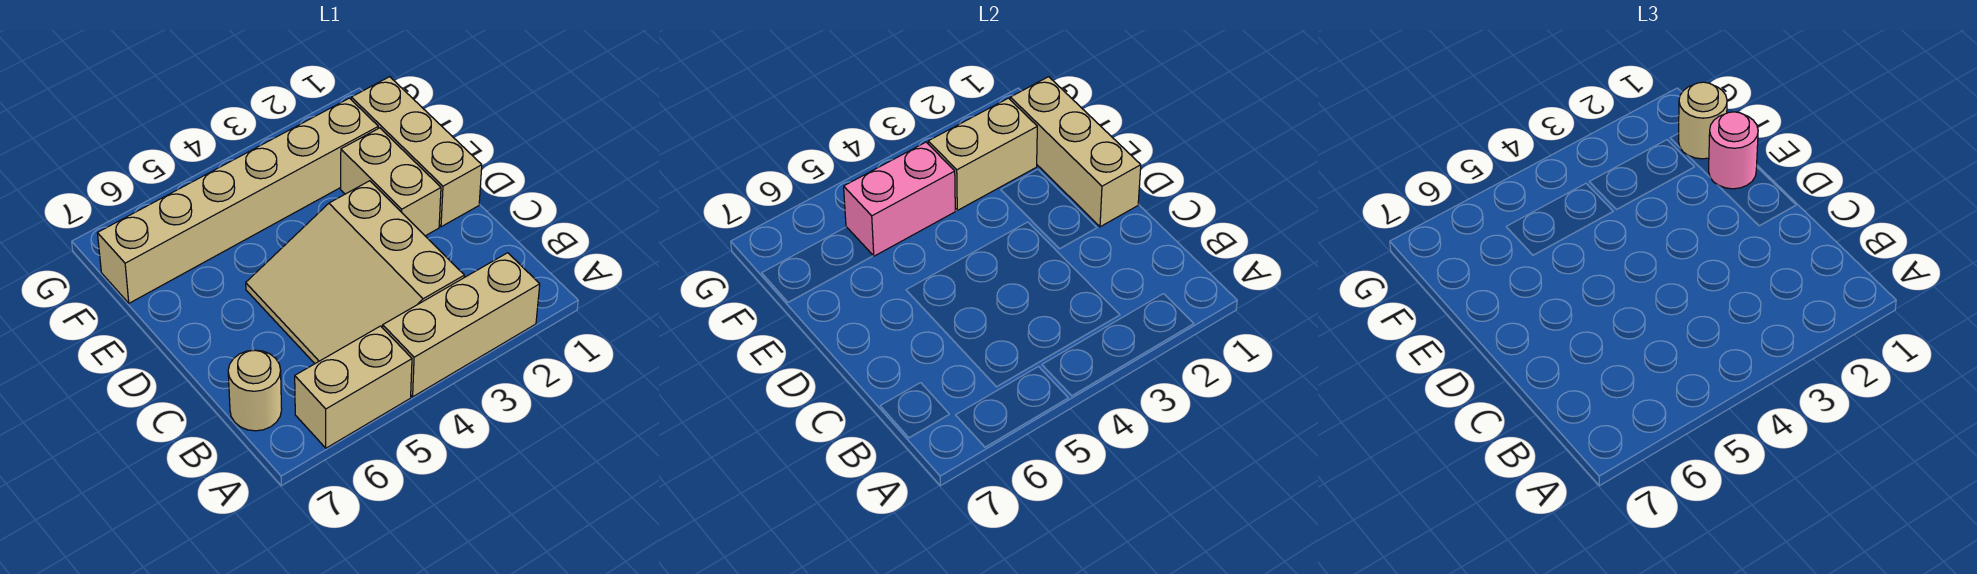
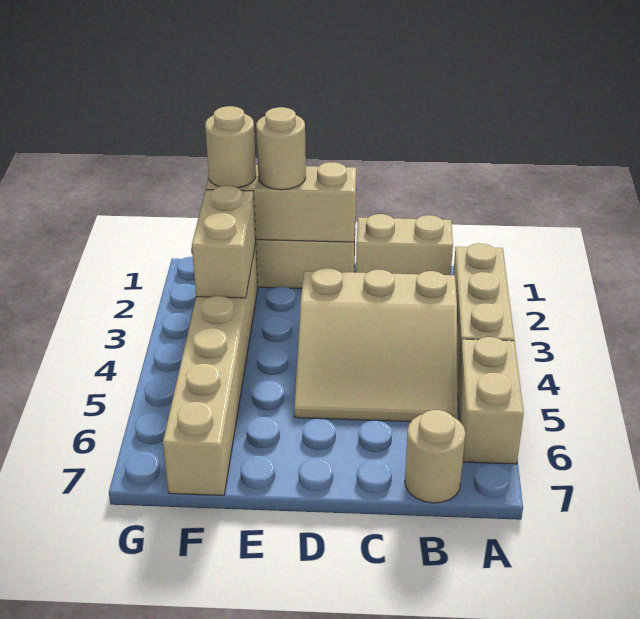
tan 1x2 brick [341,128,441,236] -> tan 1x2 brick moved to [356,214,453,275]
pink 1x1 round brick [1709,112,1758,189] -> tan 1x1 round brick [256,107,306,190]
pink 1x2 brick [844,142,955,256] -> none

